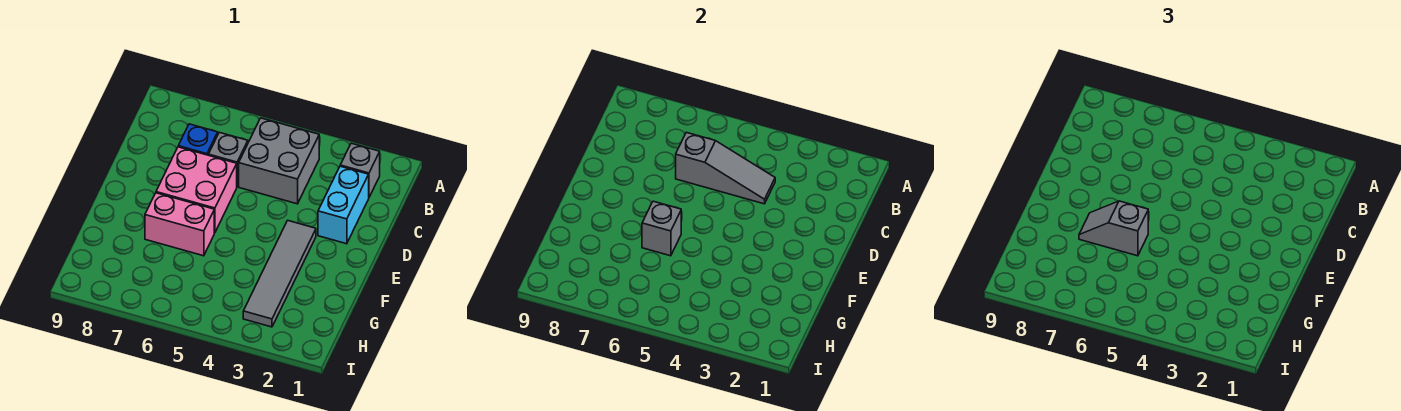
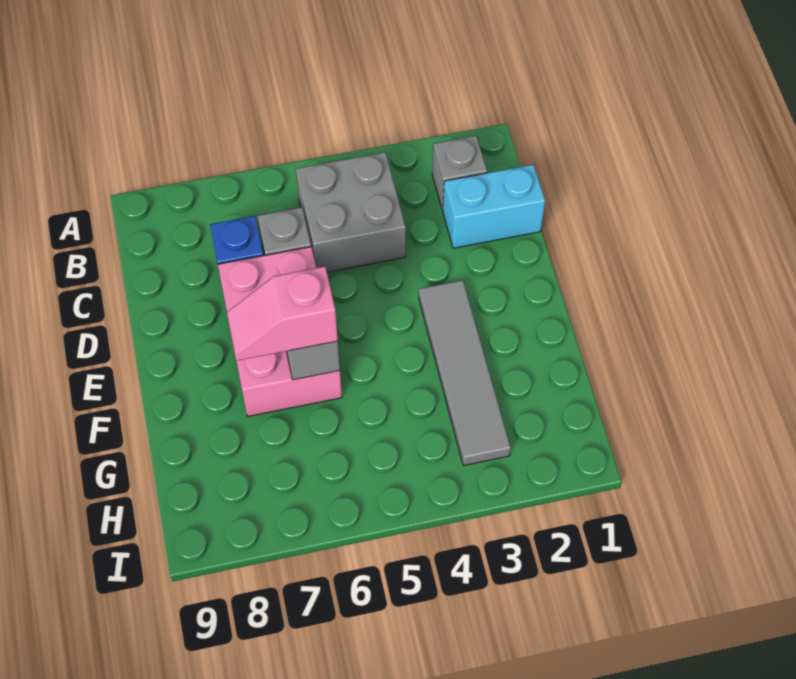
cyan 1x2 brick [318,166,369,244] -> cyan 1x2 brick turned to [443,165,545,248]
grey 1x3 slope [676,132,775,204] -> none
grey 1x2 slope [1079,201,1148,256] -> pink 1x2 slope [227,267,338,361]

